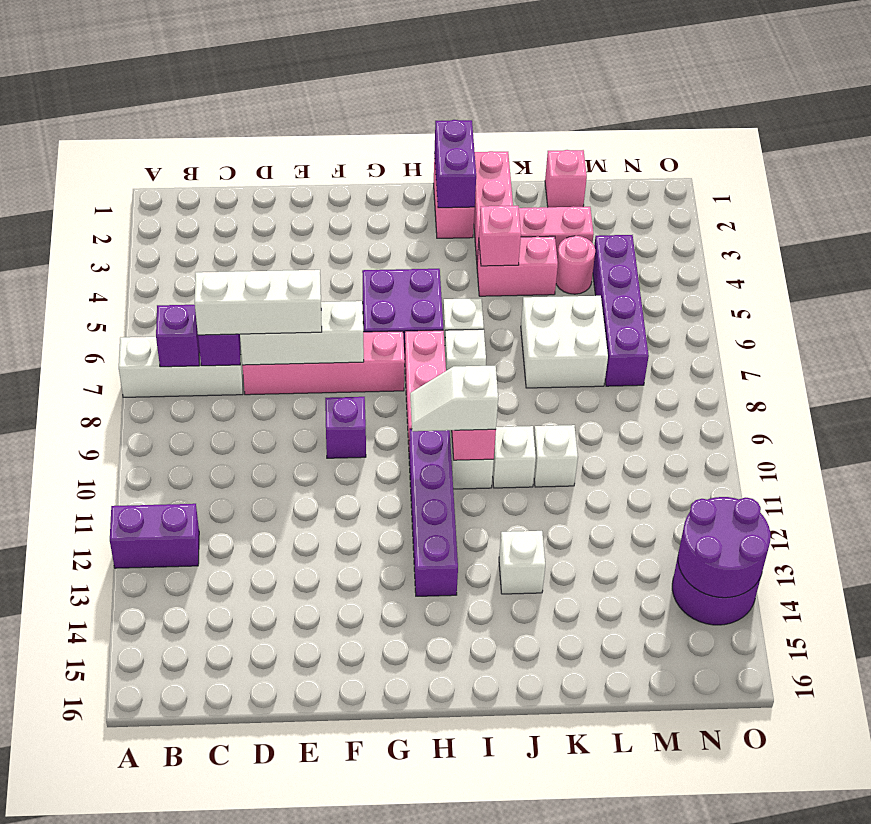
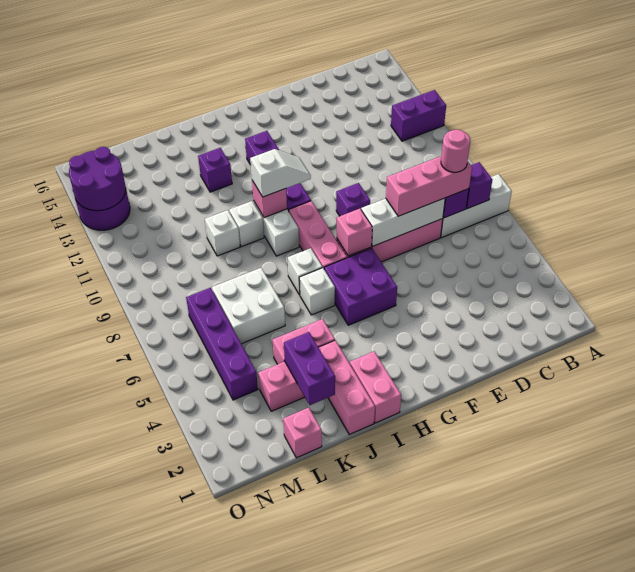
white 1x3 brick [195,270,322,335] -> pink 1x3 brick [386,156,472,216]
purple 1x2 brick [434,120,476,208] -> purple 1x2 brick moved to [284,332,335,405]
pink 1x1 brick [479,206,521,266] -> pink 1x1 brick moved to [337,209,372,256]
white 1x1 brick [499,531,545,594] -> purple 1x1 brick [198,148,232,192]
pink 1x1 round brick [556,236,595,294] -> pink 1x1 round brick moved to [441,130,470,172]

